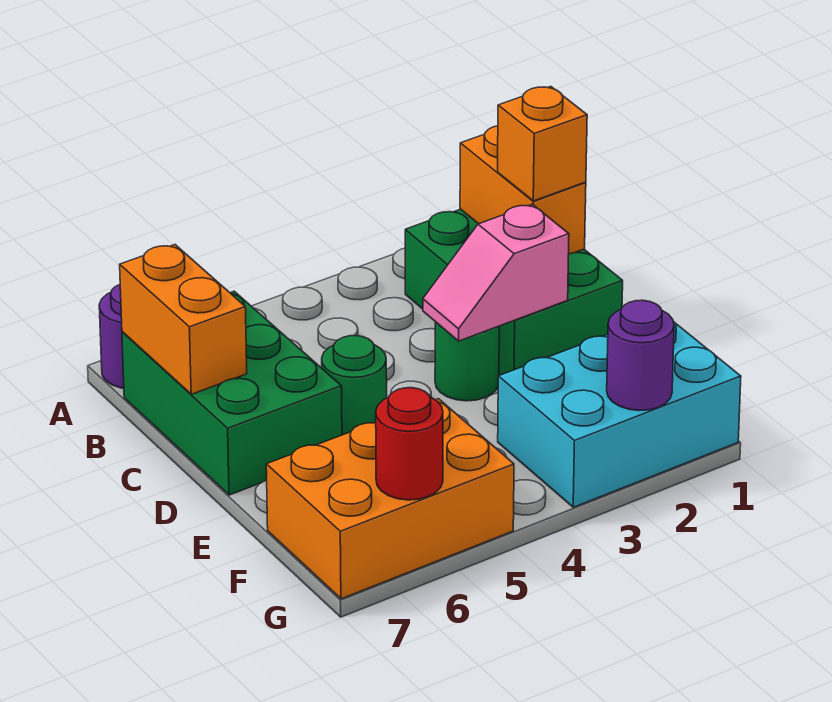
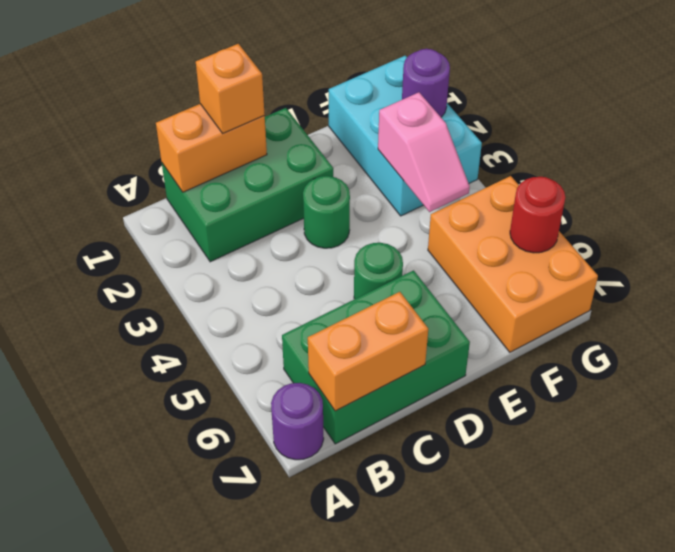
pink 1x2 slope [423,204,569,341] -> pink 1x2 slope moved to [378,92,470,212]

